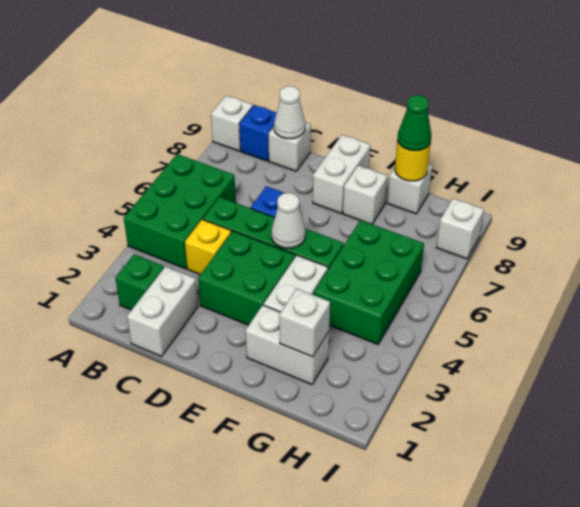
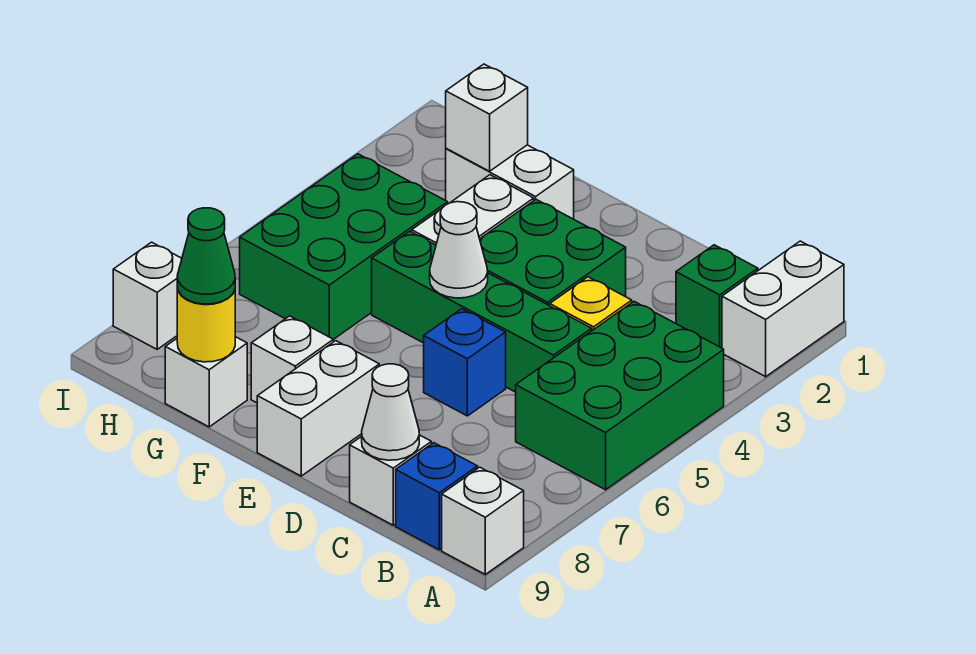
white 1x2 brick [127,267,198,356] -> white 1x2 brick moved to [722,241,844,377]

